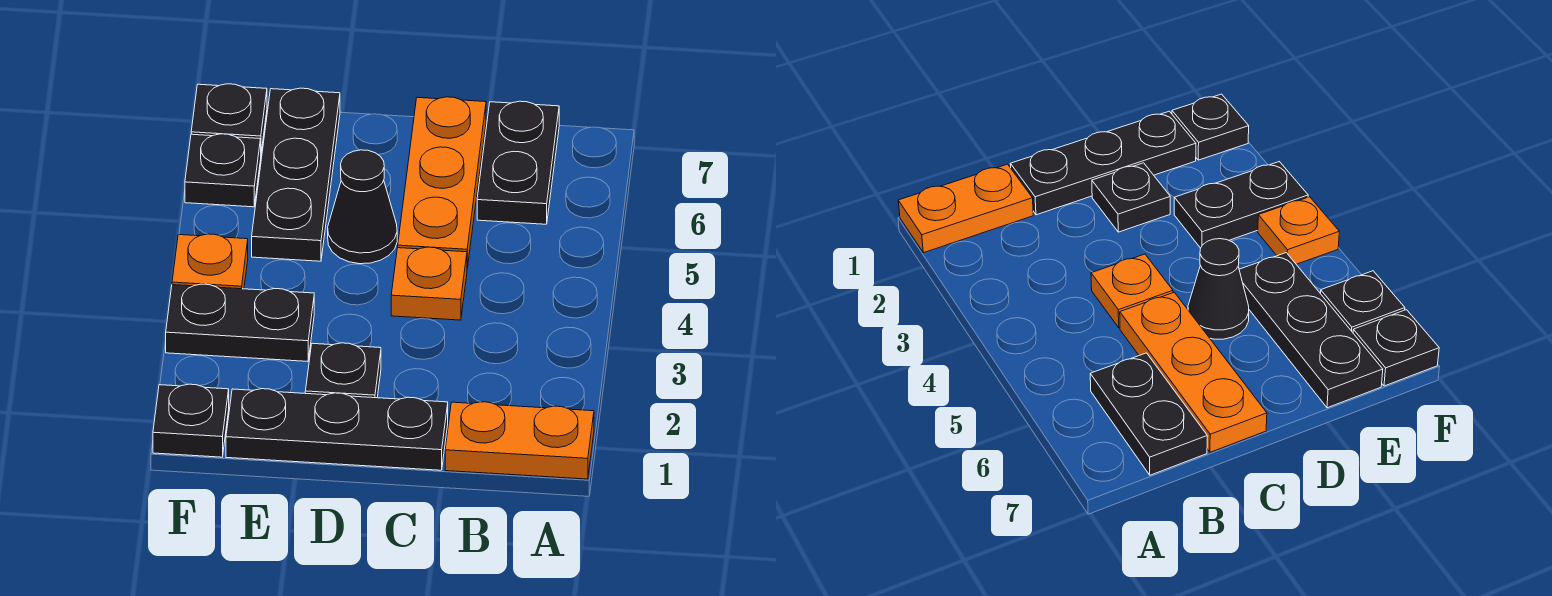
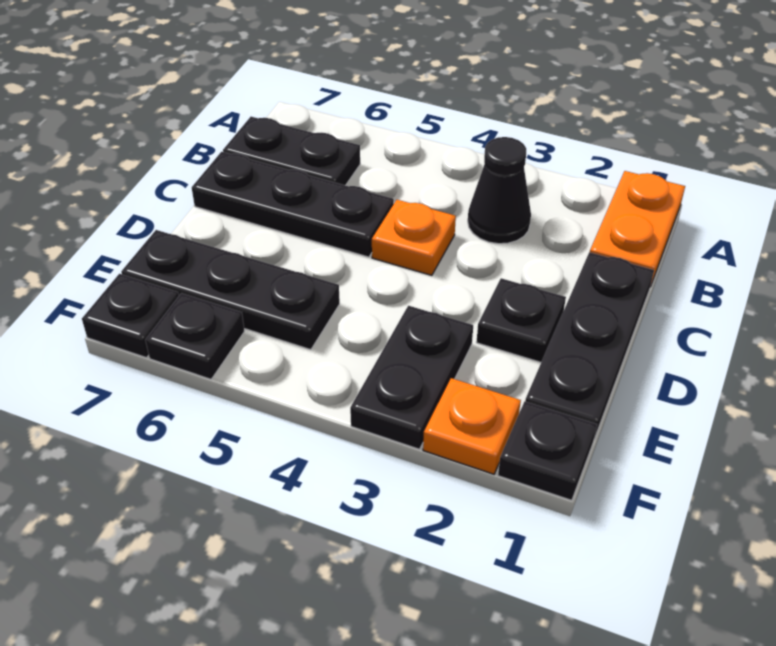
orange 1x3 plate [398,97,486,268] -> black 1x3 plate [192,152,394,257]
black 1x1 cone [328,150,397,264] -> black 1x1 cone moved to [468,137,531,244]
orange 1x1 plate [172,234,248,289] -> orange 1x1 plate moved to [423,378,521,474]

